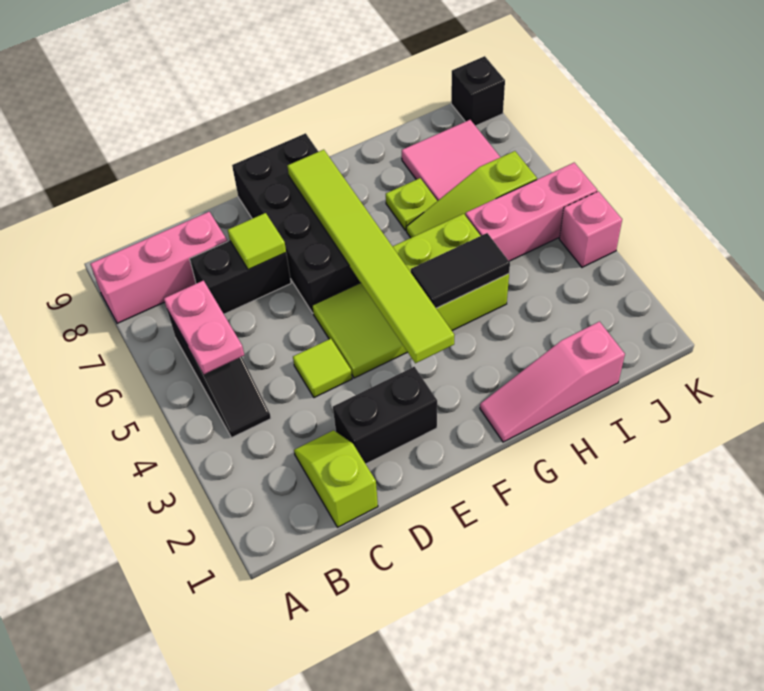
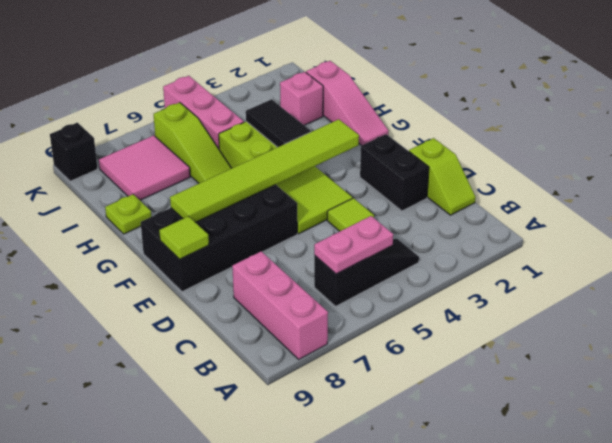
lime 1x2 slope [294,430,378,527] -> lime 1x2 slope turned to [409,138,476,215]
black 1x2 brick [190,241,291,314] -> none
lime 1x1 tile [228,213,286,269] -> lime 1x1 tile moved to [159,216,209,259]
lime 1x1 plate [386,178,437,230] -> lime 1x1 plate moved to [105,194,151,234]
pink 1x1 brick [559,191,622,267] -> pink 1x1 brick moved to [280,72,323,125]

